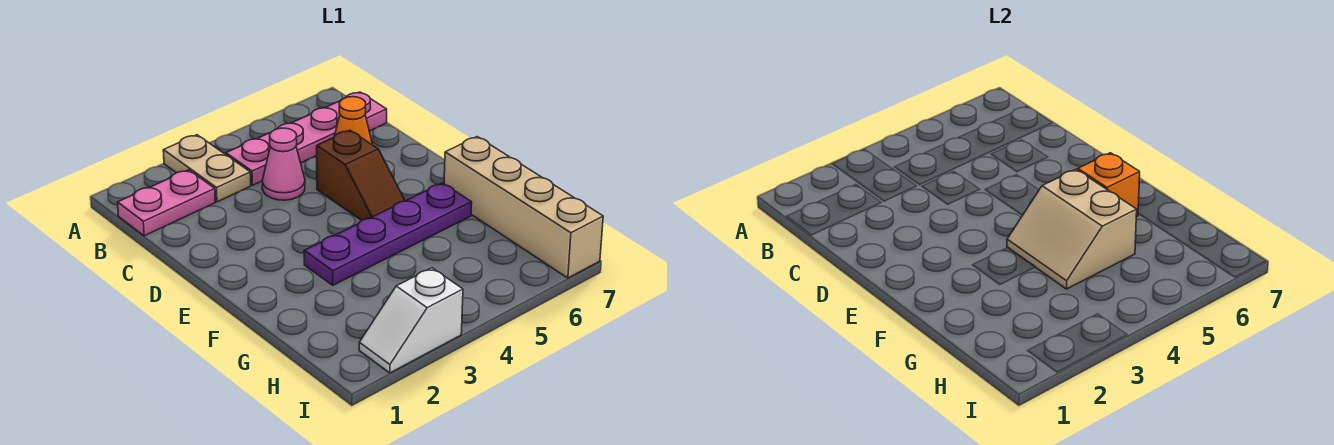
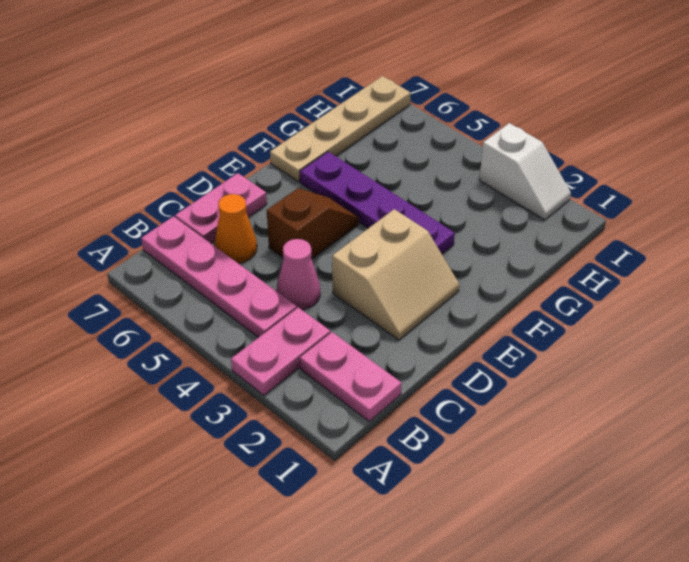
tan 1x2 plate [163,135,251,202] -> pink 1x2 plate [231,307,330,395]
none -> pink 1x2 plate [175,173,267,243]
tan 2x2 slope [1007,169,1137,289] -> tan 2x2 slope moved to [332,209,459,340]
orange 1x1 brick [1078,153,1140,217] -> none
tan 1x4 brick [444,137,603,278] -> tan 1x4 plate [270,76,411,182]

